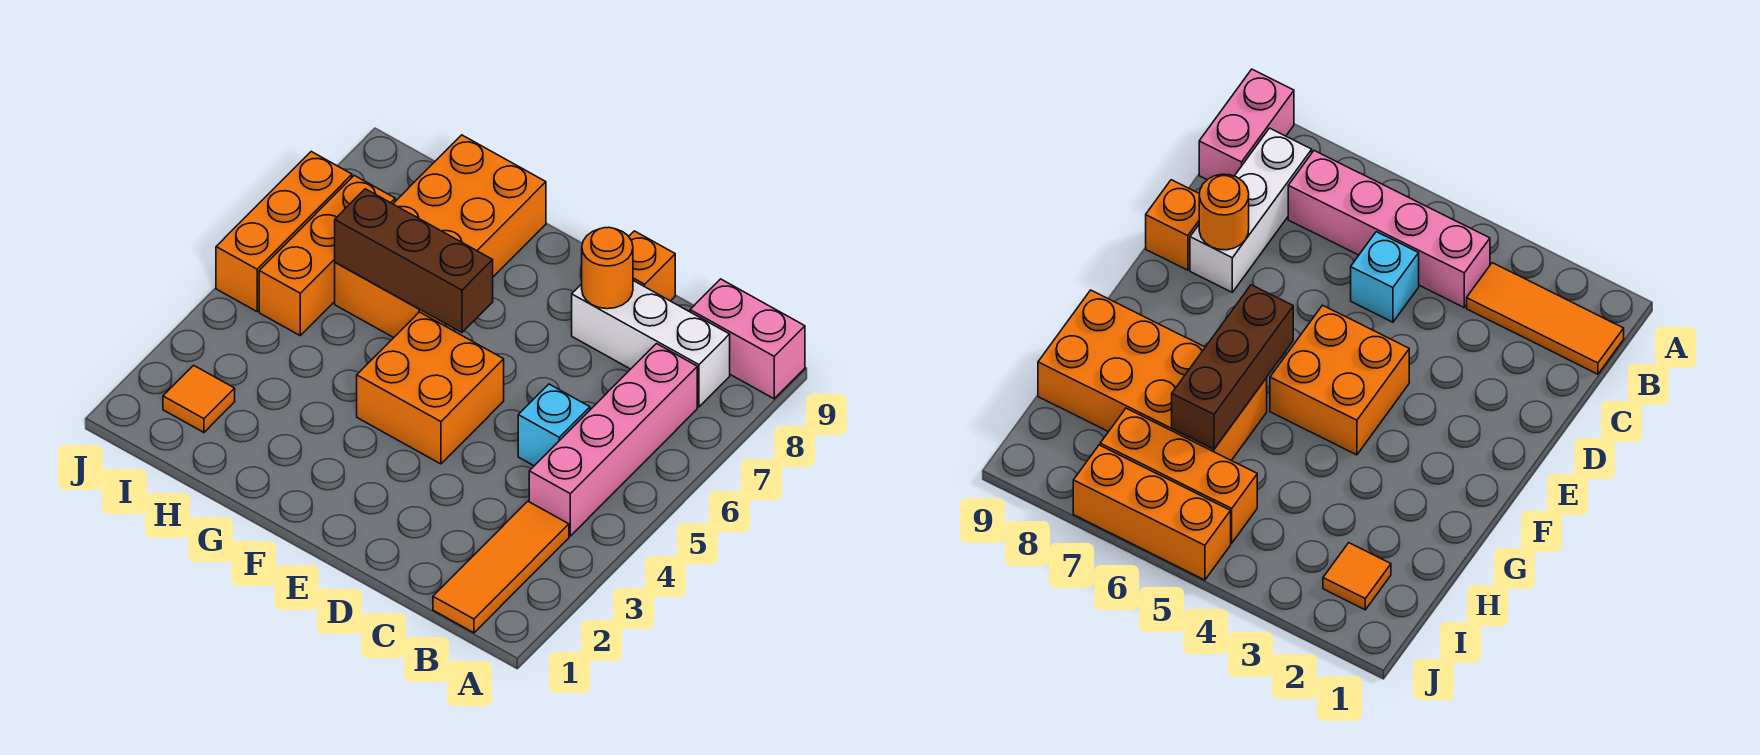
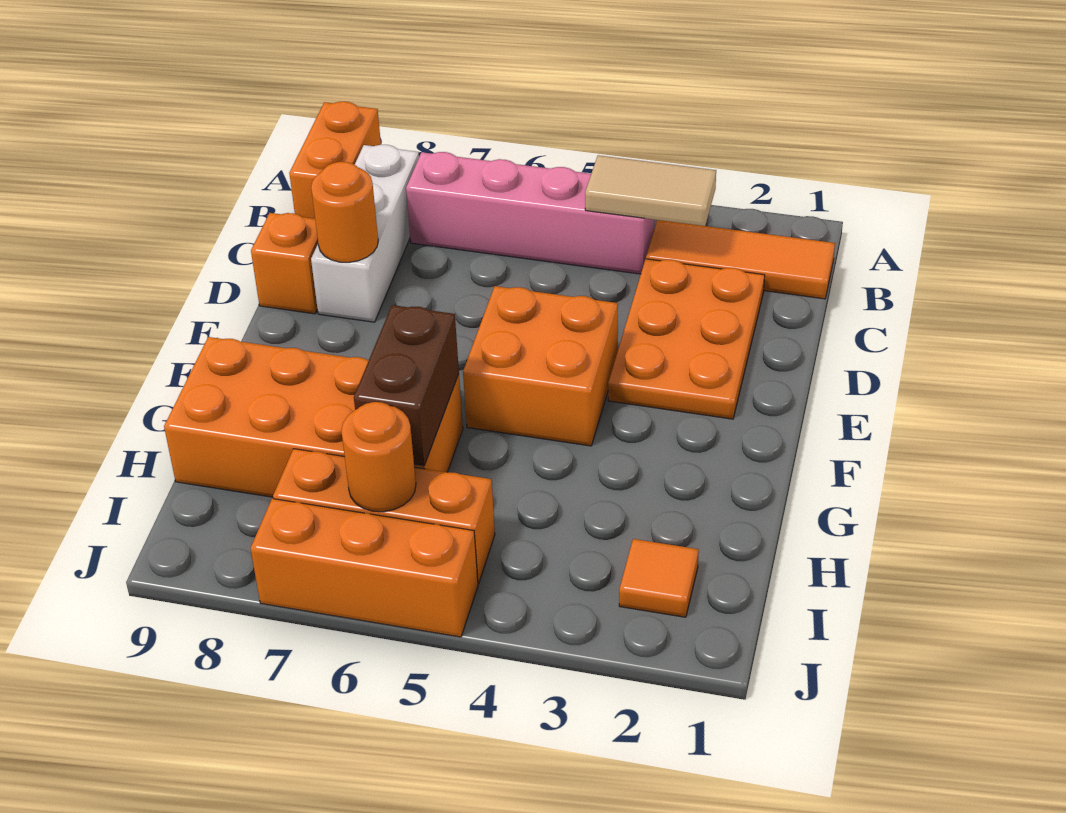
pink 1x2 brick [690,279,805,399] -> orange 1x2 brick [289,102,381,219]
none -> tan 1x2 tile [585,155,716,226]
none -> orange 2x3 plate [608,259,765,419]
cyan 1x1 brick [518,384,590,466] -> none
brown 1x3 brick [335,189,493,332] -> brown 1x2 brick [354,305,459,466]
none -> orange 1x1 round brick [341,402,416,512]

